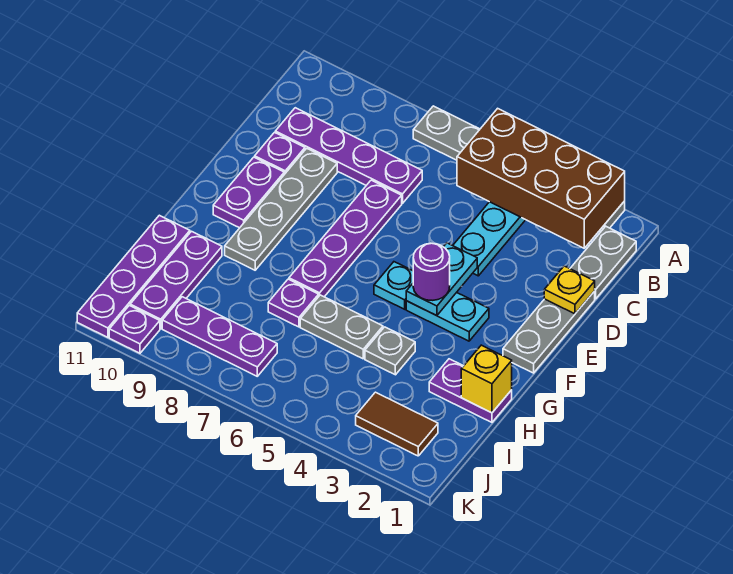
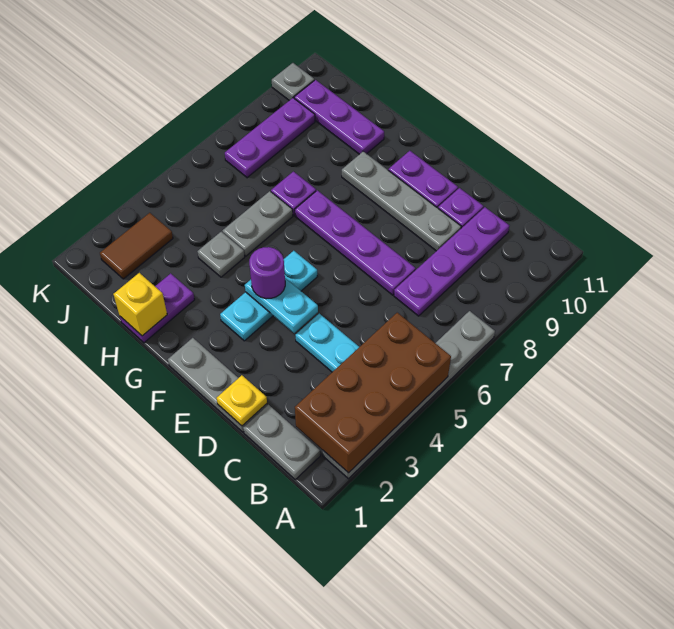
purple 1x4 plate [77,215,190,337] -> none
purple 1x1 plate [109,306,160,353] -> grey 1x1 plate [272,63,314,100]

